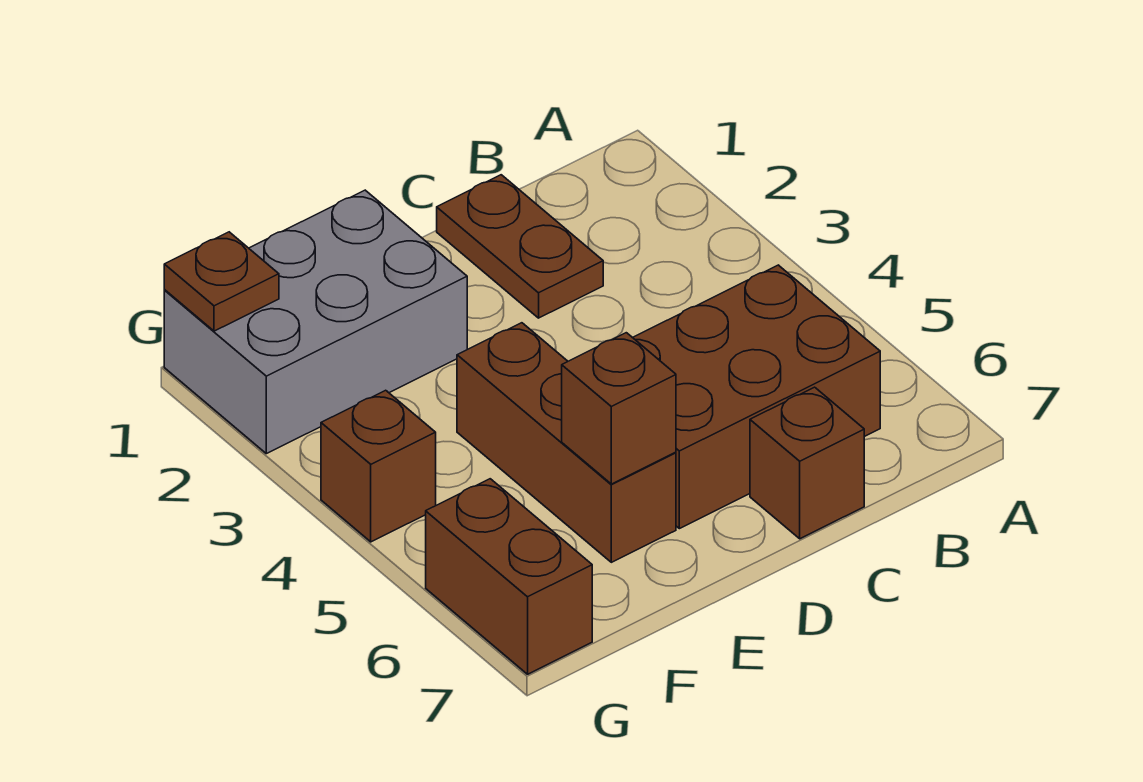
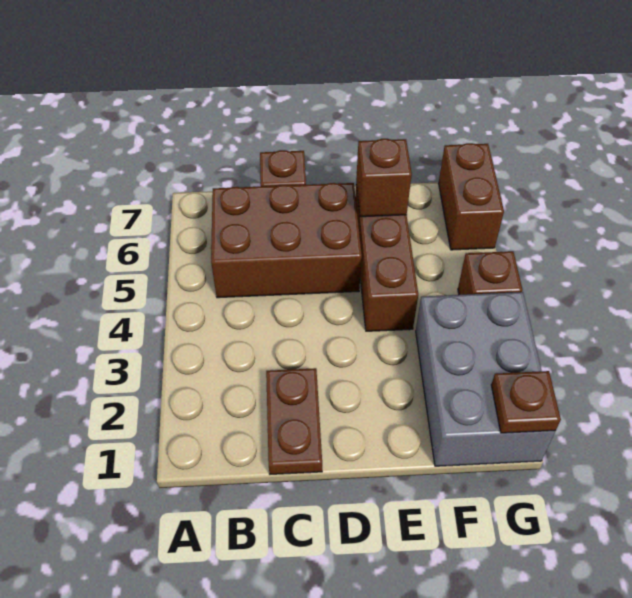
grey 2x3 brick [164,190,467,454] -> grey 2x3 brick turned to [416,292,555,466]

